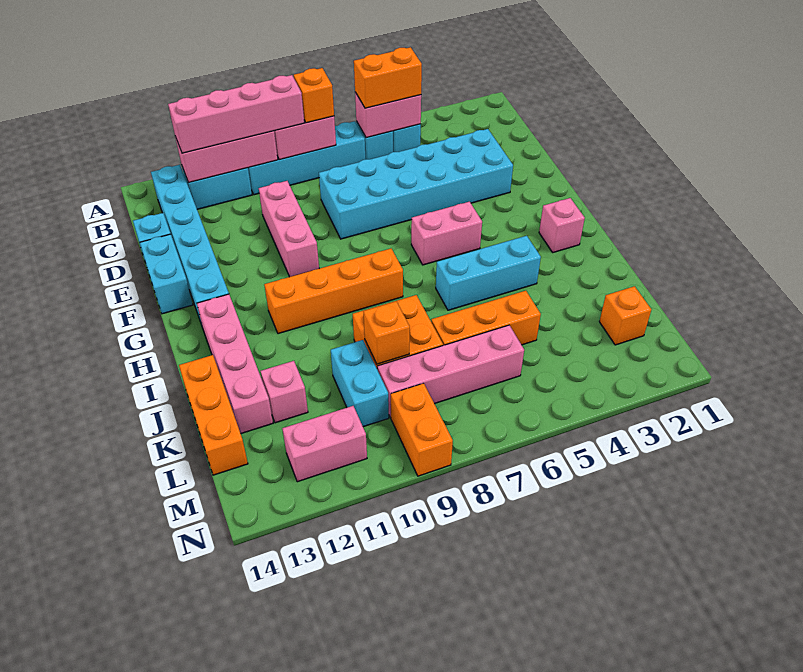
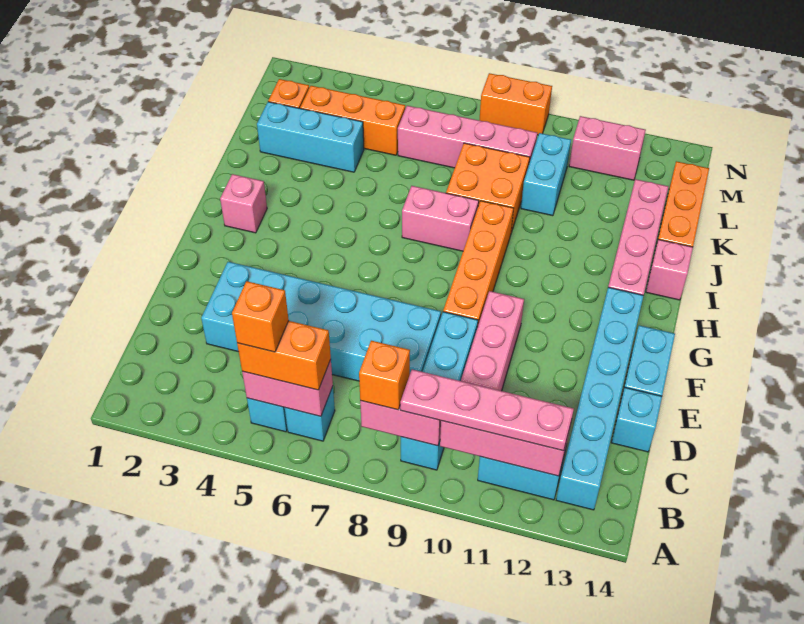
cyan 1x4 brick [248,121,365,195] -> cyan 1x4 brick turned to [401,312,478,470]
pink 1x4 brick [168,75,304,153] -> pink 1x4 plate [400,369,574,451]
pink 1x2 brick [411,202,482,265] -> pink 1x2 brick moved to [402,186,479,251]
orange 1x4 brick [264,249,403,334] -> orange 1x4 brick turned to [443,201,514,325]
cyan 1x3 brick [436,236,541,310] -> cyan 1x3 brick moved to [257,102,364,172]
orange 1x3 brick [431,291,541,345] -> orange 1x3 brick moved to [300,86,405,155]
orange 1x1 brick [363,301,410,364] -> orange 1x1 brick moved to [232,281,289,352]
pink 1x1 brick [260,361,308,423] -> pink 1x1 brick moved to [646,239,693,300]
orange 1x2 brick [391,383,453,476] -> orange 1x2 brick turned to [479,73,552,135]

